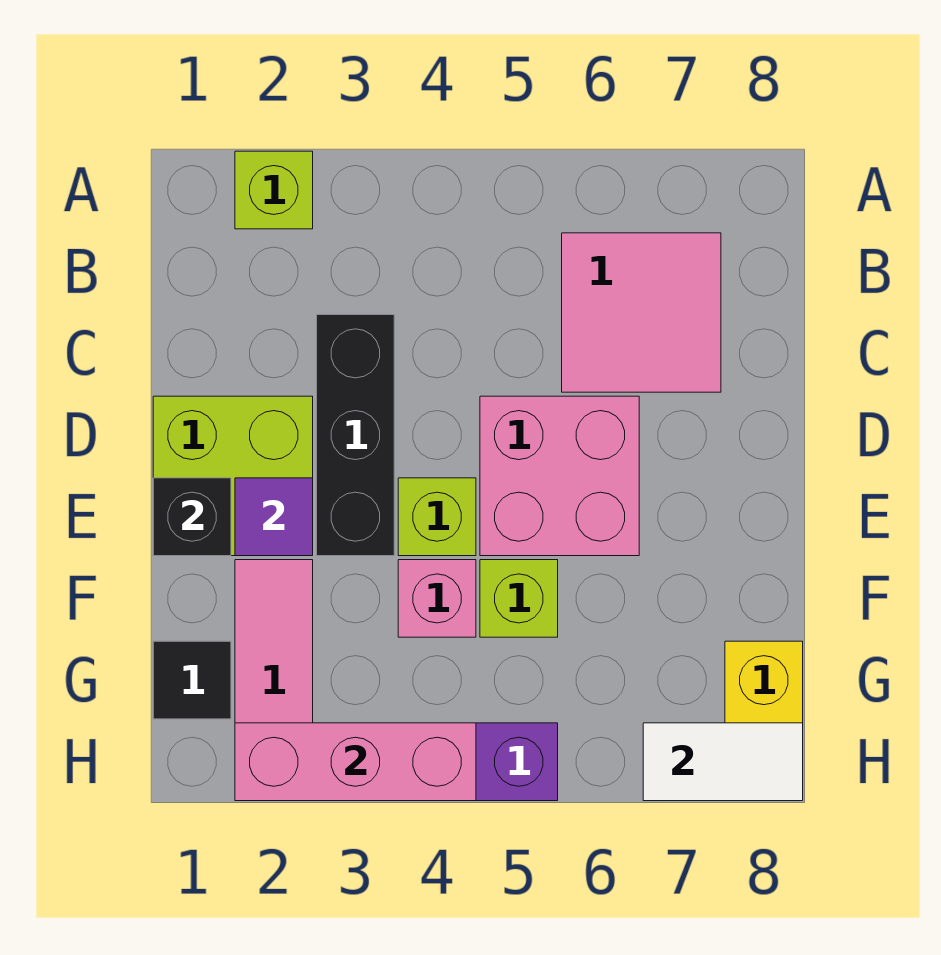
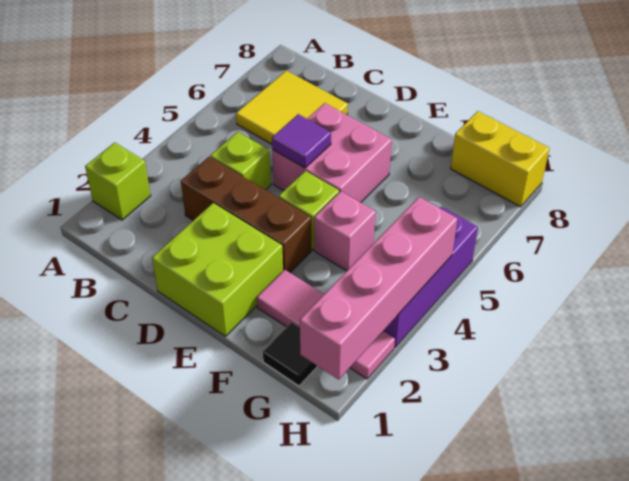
pink 2x2 tile [562,233,721,392] -> yellow 2x2 tile [236,71,348,144]
black 1x3 brick [317,315,394,556] -> brown 1x3 brick [181,157,311,273]
black 1x1 brick [153,478,231,556] -> none
purple 1x1 tile [235,478,313,556] -> purple 1x1 tile moved to [272,114,331,168]
lime 1x1 brick [480,560,558,637] -> lime 1x1 brick moved to [210,132,271,190]
pink 1x3 brick [235,723,476,801] -> pink 1x4 brick [300,197,457,379]
white 1x2 tile [643,723,803,801] -> none

